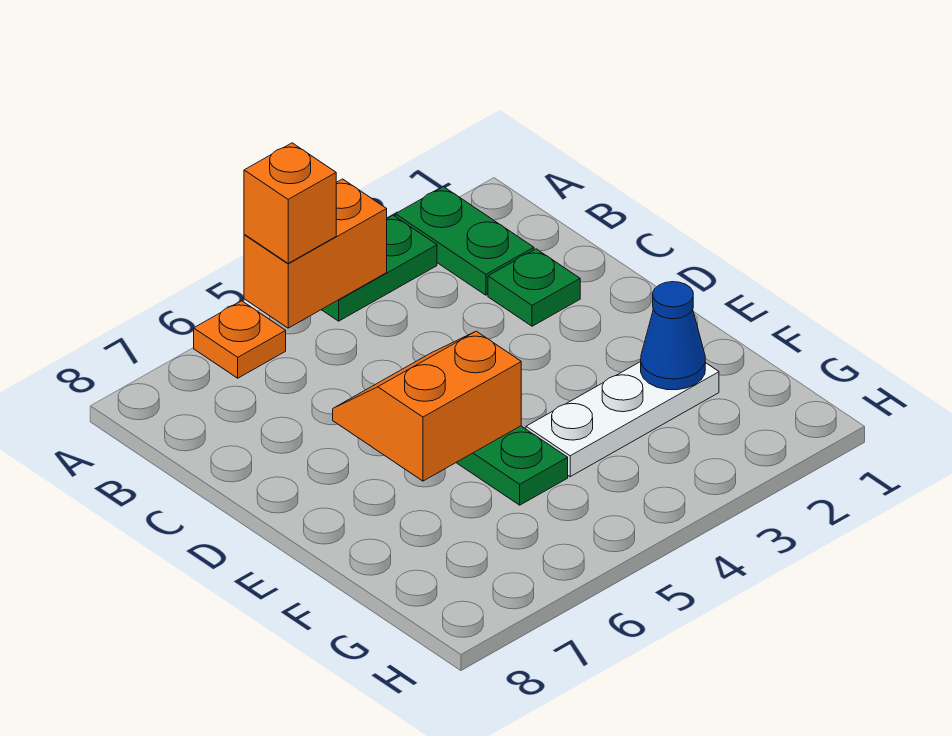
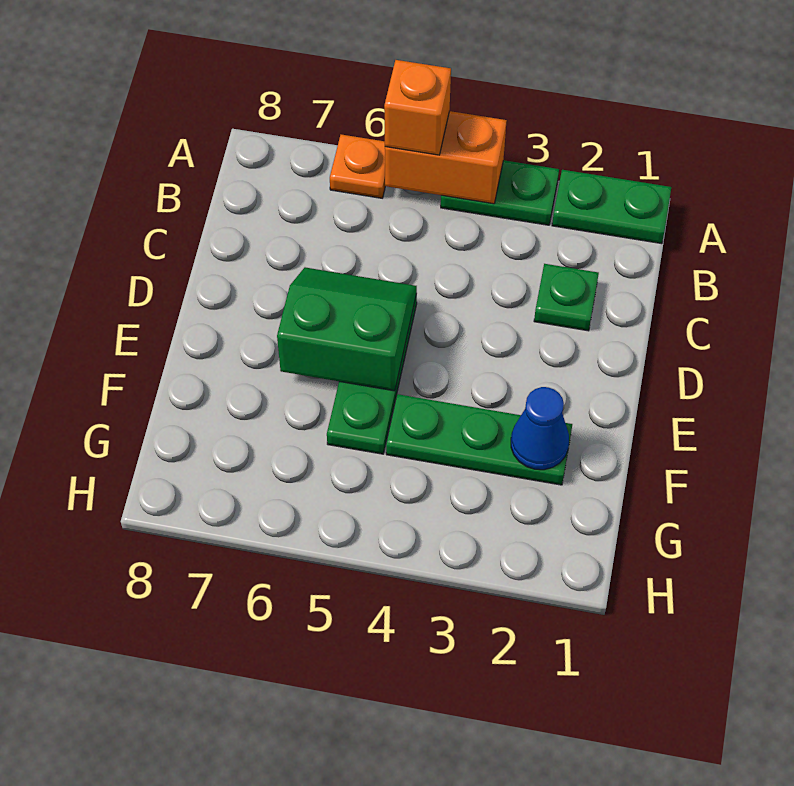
green 1x2 plate [395,187,534,295] -> green 1x2 plate turned to [552,170,671,244]
orange 2x2 slope [333,331,521,481] -> green 2x2 slope [277,267,417,391]
white 1x3 plate [526,362,719,477] -> green 1x3 plate [386,394,572,485]

